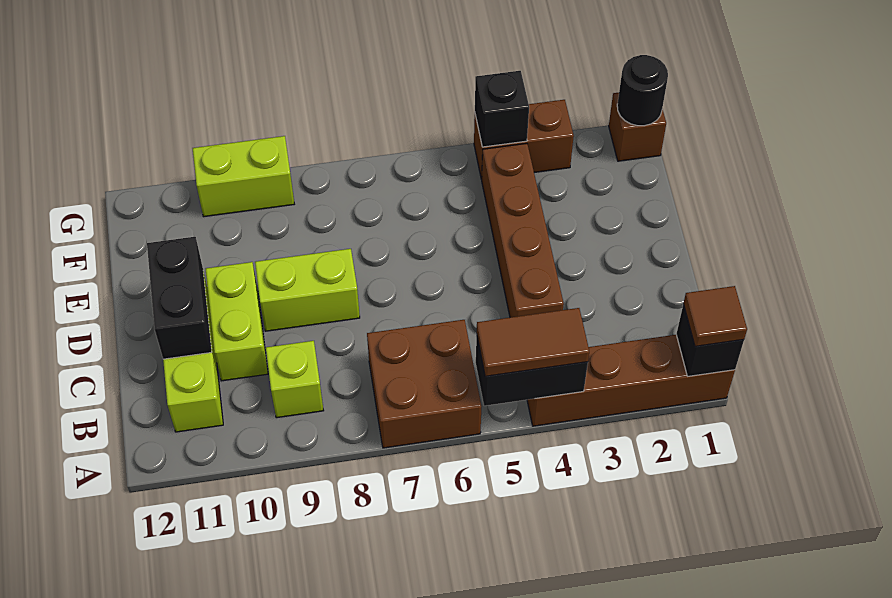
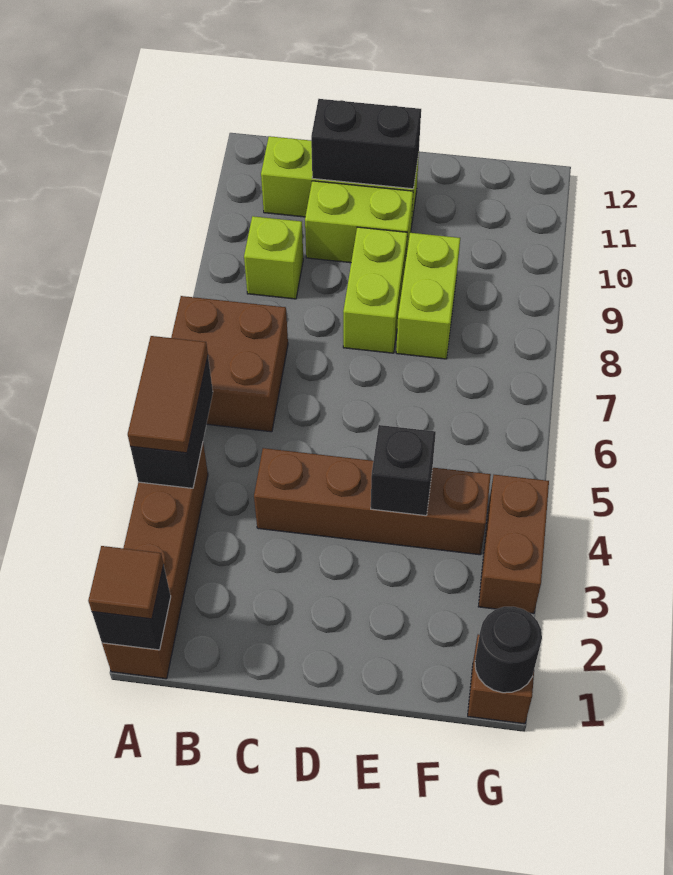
black 1x1 brick [475,71,529,147] -> black 1x1 brick moved to [371,425,436,516]
lime 1x2 brick [193,136,294,217] -> lime 1x2 brick moved to [396,233,460,359]

